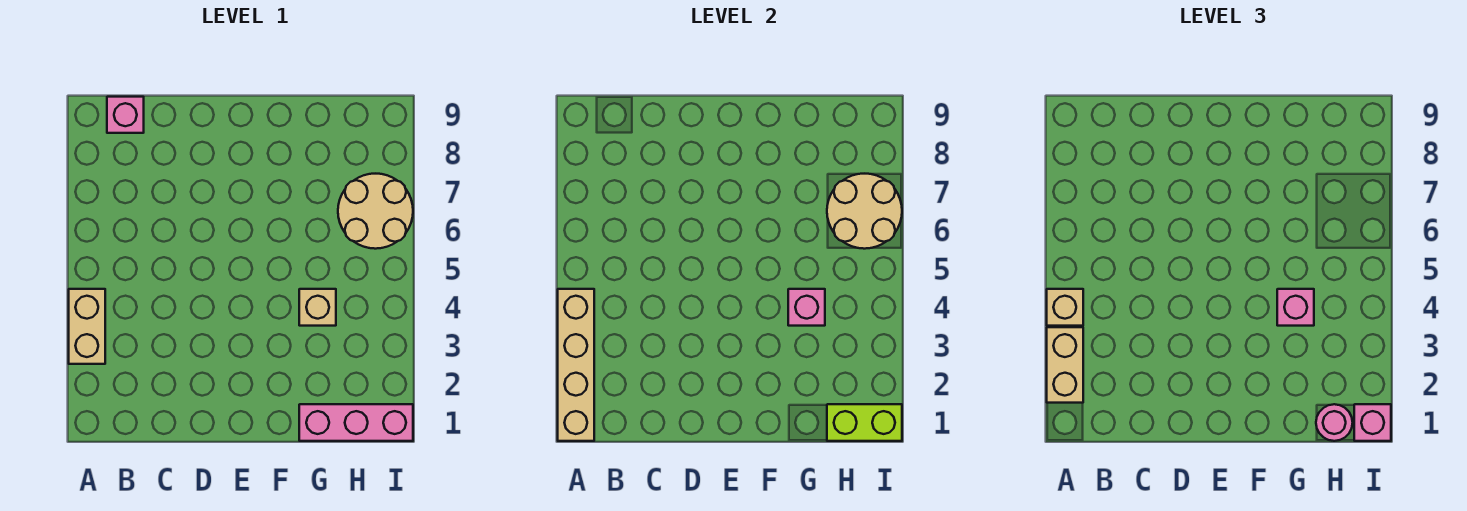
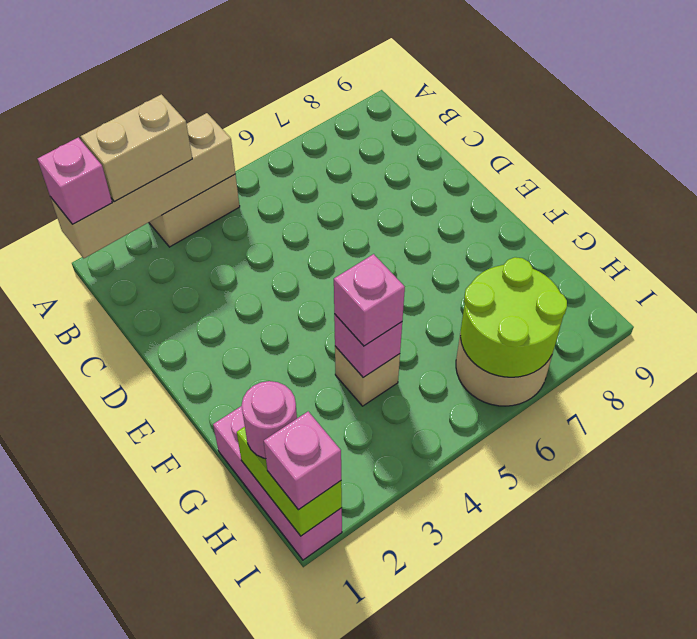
tan 1x1 brick [1047,289,1083,326] -> none
pink 1x1 brick [107,97,144,133] -> pink 1x1 brick moved to [38,137,112,224]
tan 2x2 round brick [827,174,902,249] -> lime 2x2 round brick [460,257,567,377]

